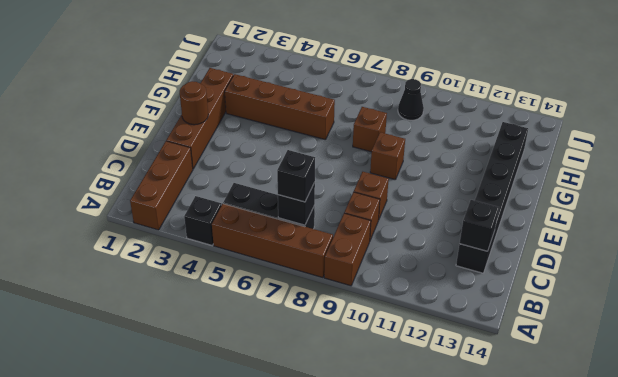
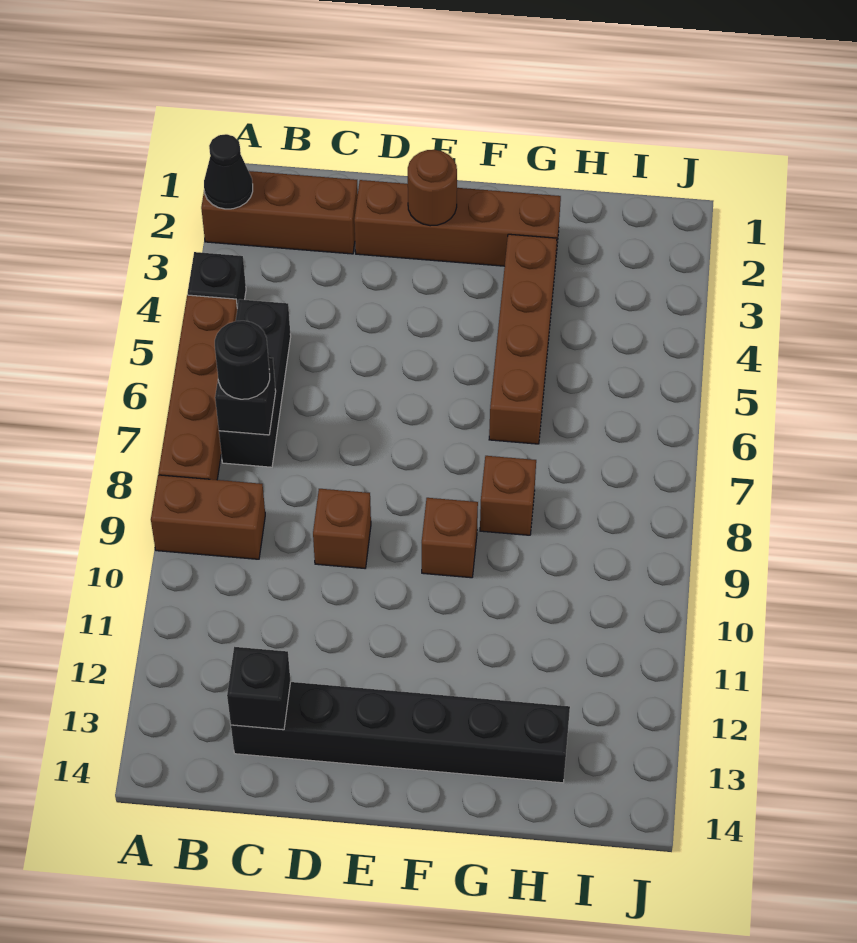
black 1x1 brick [277,150,315,202] -> black 1x1 round brick [215,321,270,399]
brown 1x1 brick [344,192,380,240] -> none
black 1x1 cone [398,79,424,120] -> black 1x1 cone moved to [204,134,253,209]

